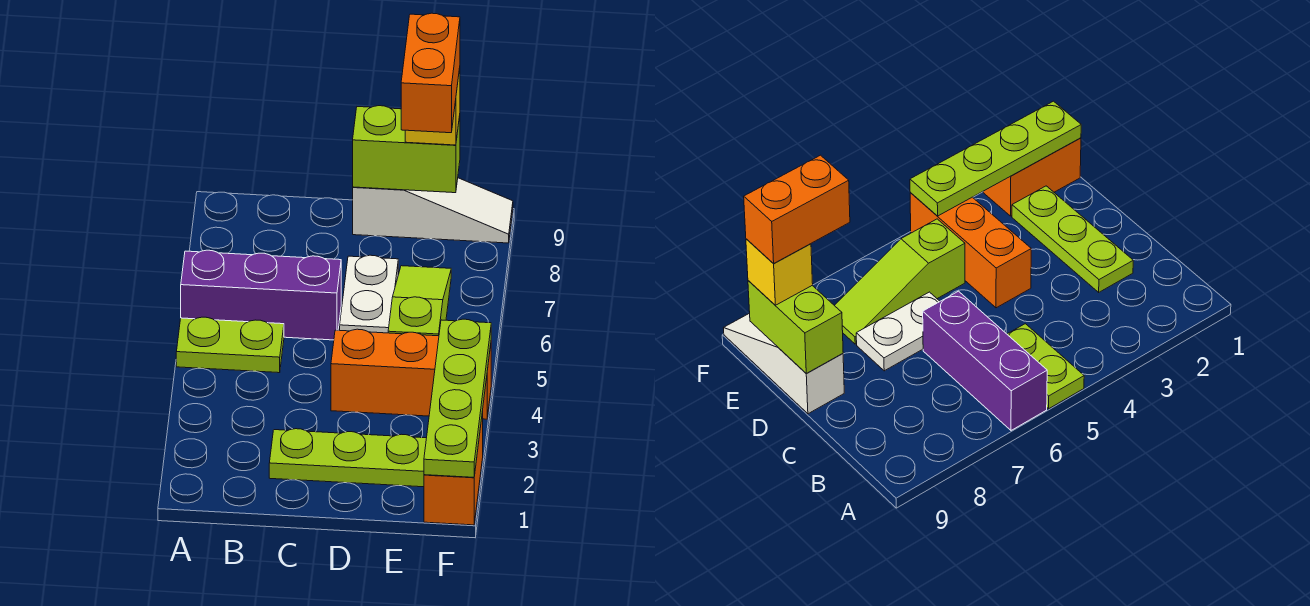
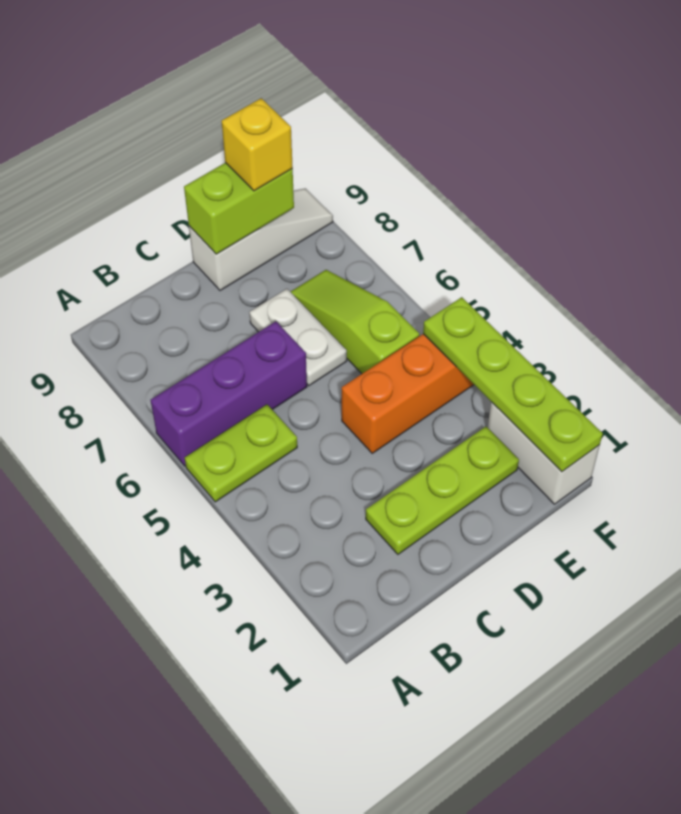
orange 1x2 brick [401,13,460,133] -> none
orange 1x2 brick [424,412,483,525] -> white 1x2 brick [488,402,600,504]

